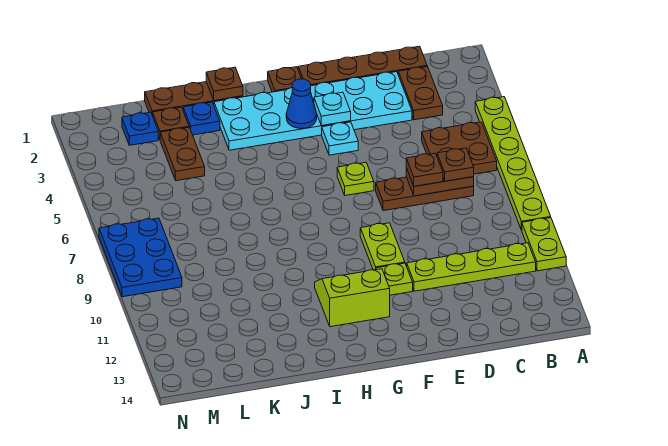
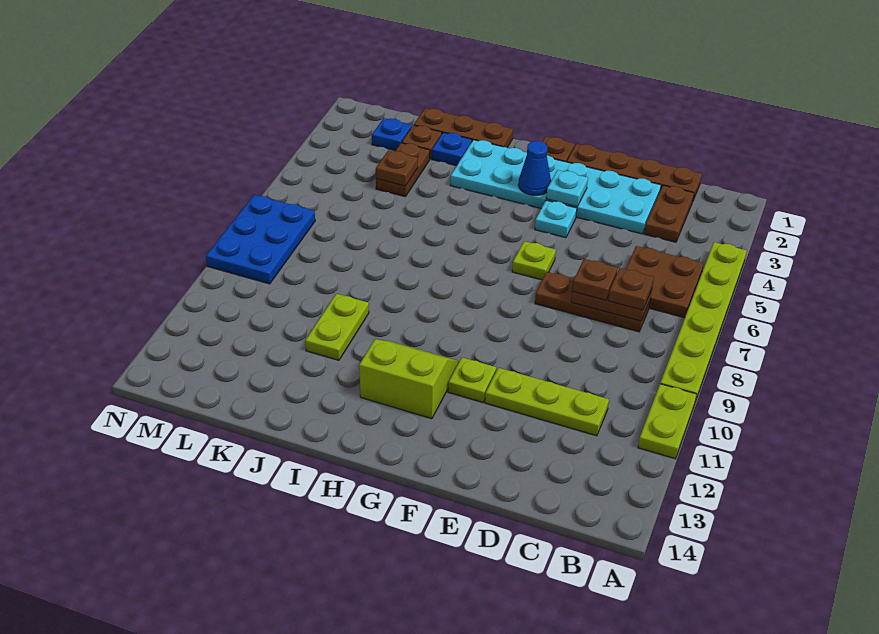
lime 1x4 plate [407,243,536,291] -> lime 1x3 plate [485,368,609,436]
lime 1x2 plate [360,223,405,270] -> lime 1x2 plate moved to [305,294,369,360]
brown 1x1 plate [206,67,243,100] -> brown 1x1 plate moved to [376,150,418,186]

